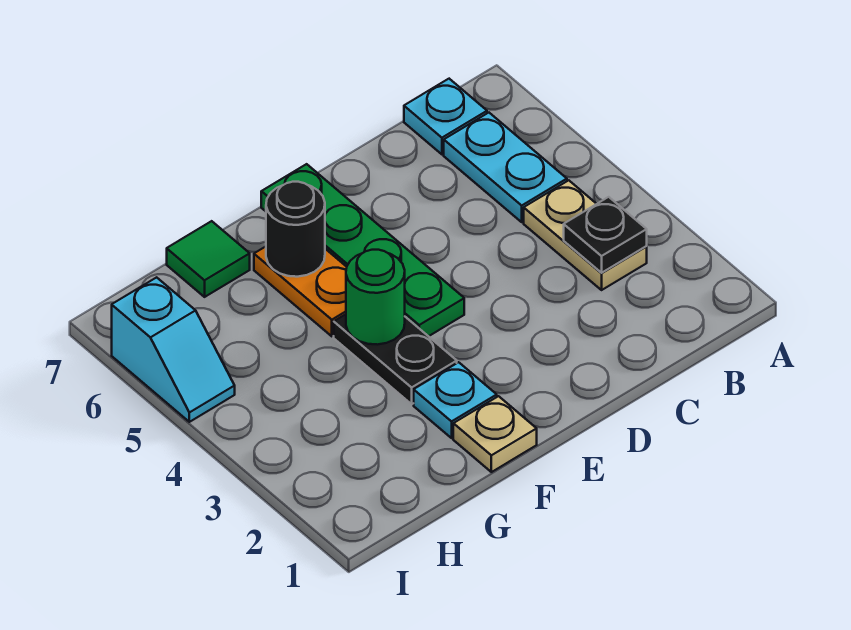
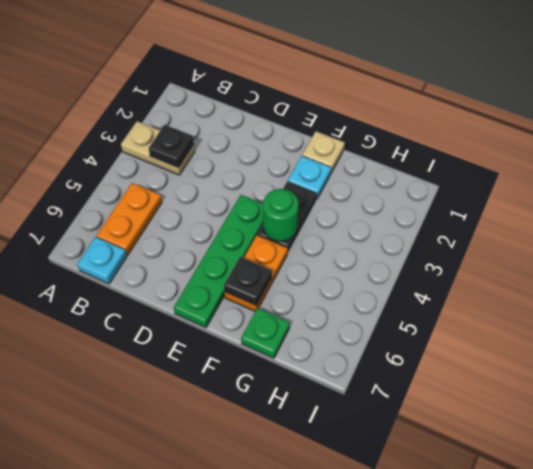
tan 1x2 plate [524,180,647,290] -> tan 1x2 plate turned to [121,121,195,175]
cyan 1x2 plate [444,113,567,222] -> orange 1x2 plate [97,183,162,255]
black 1x1 round brick [266,182,325,277] -> black 1x1 plate [224,257,272,305]
green 1x1 tile [167,221,250,297] -> green 1x1 plate [241,308,290,358]
cyan 1x2 slope [112,277,235,422] -> none

